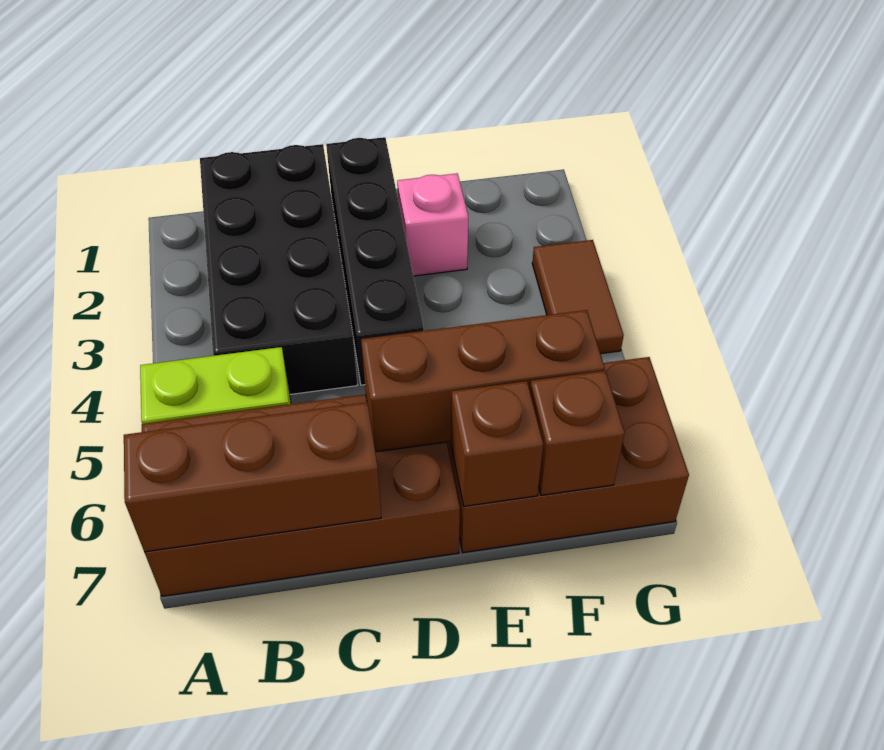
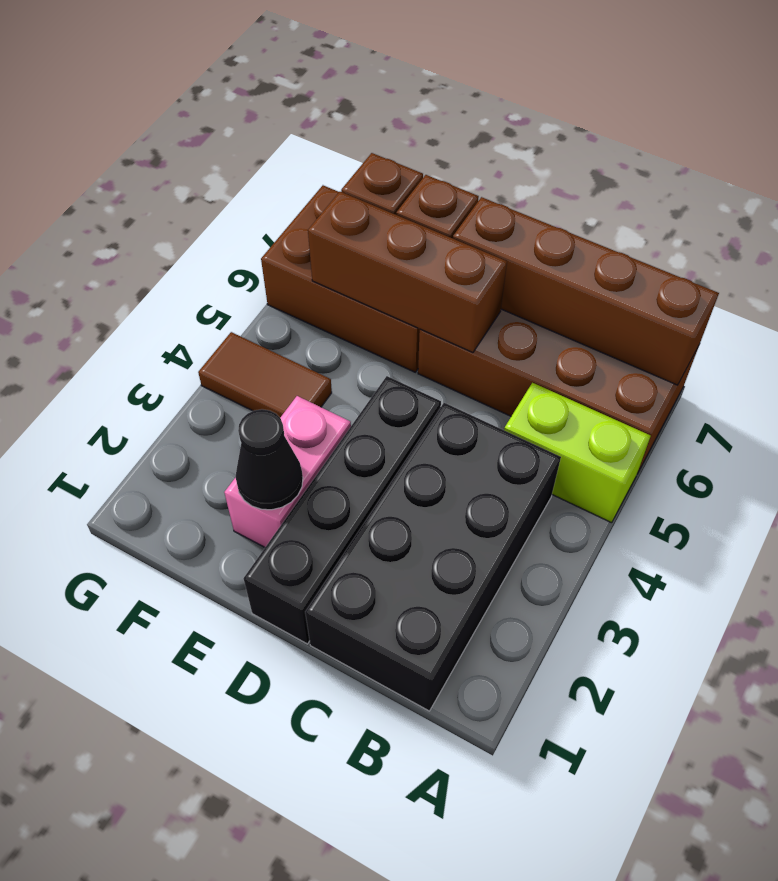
brown 1x3 brick [124,402,381,552] -> brown 1x4 brick [453,197,719,385]
pink 1x1 brick [397,173,468,276] -> pink 1x2 brick [224,396,351,547]
none -> black 1x1 cone [235,409,303,510]
brown 1x2 tile [532,240,624,354] -> brown 1x2 tile turned to [198,332,332,417]

